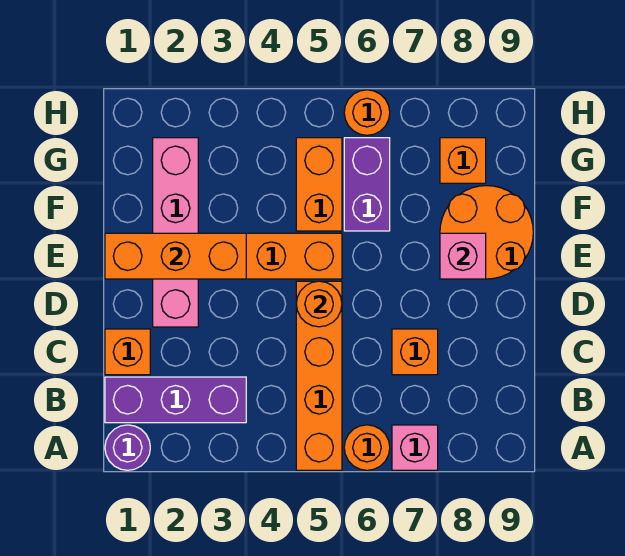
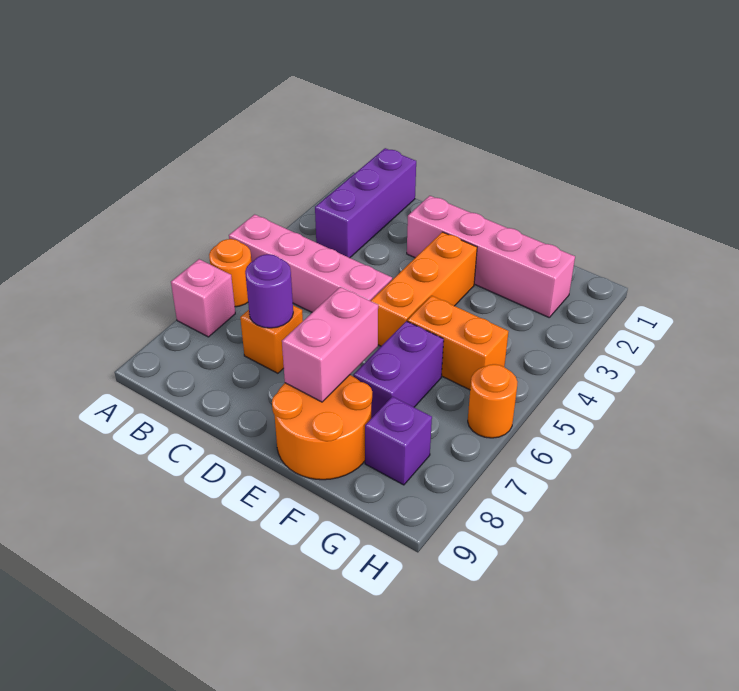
purple 1x1 round brick [105,425,150,470] -> purple 1x1 round brick moved to [245,254,293,328]
orange 1x4 brick [296,281,342,470] -> pink 1x4 brick [229,214,392,312]
orange 1x1 brick [105,329,150,375] -> none
orange 1x1 round brick [296,281,342,327] -> none
orange 1x3 brick [105,233,246,279] -> none
pink 1x1 brick [440,233,486,279] -> pink 1x2 brick [282,287,378,402]
purple 1x2 brick [344,138,390,231] -> purple 1x2 brick turned to [353,321,444,418]
orange 1x1 brick [440,138,486,183] -> purple 1x1 brick [365,396,432,485]

